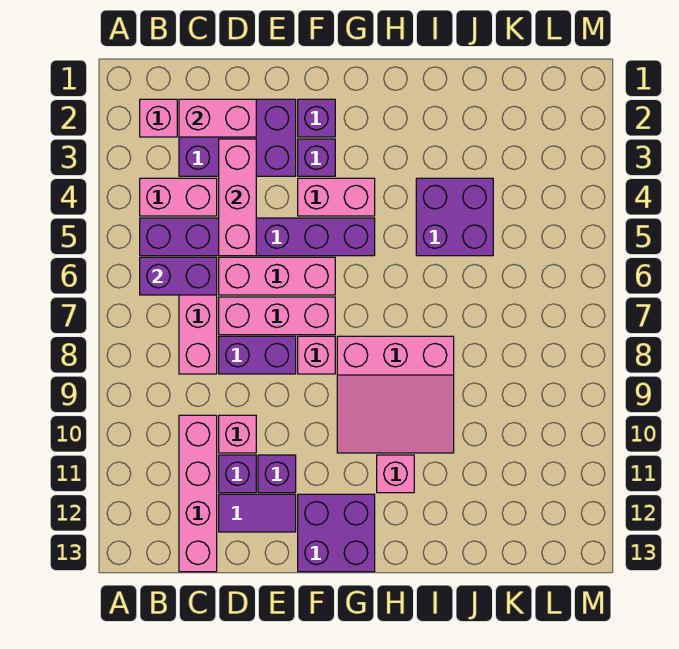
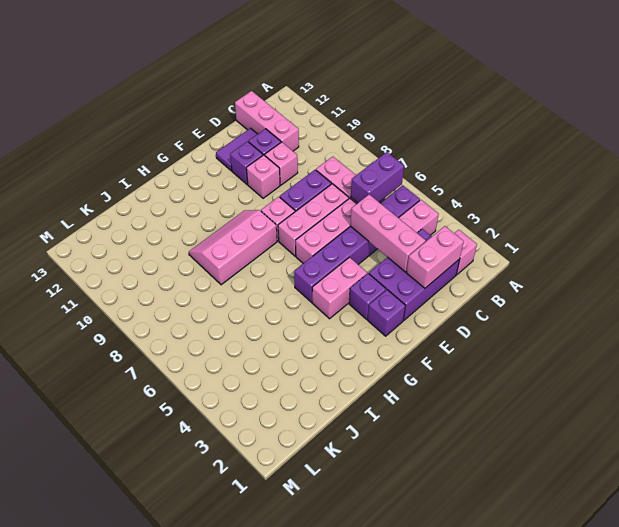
pink 1x4 brick [179,415,217,572] -> pink 1x3 brick [235,91,299,151]
purple 2x2 brick [298,494,375,572] -> none
pink 3x3 slope [337,336,454,453] -> pink 2x3 slope [189,210,277,285]
pink 1x1 brick [377,455,414,493] -> pink 1x1 brick moved to [246,155,280,198]
purple 2x2 brick [416,178,493,256] -> none

